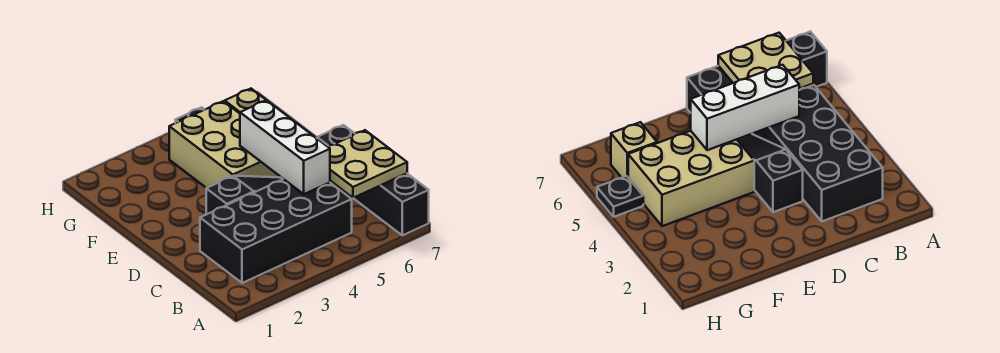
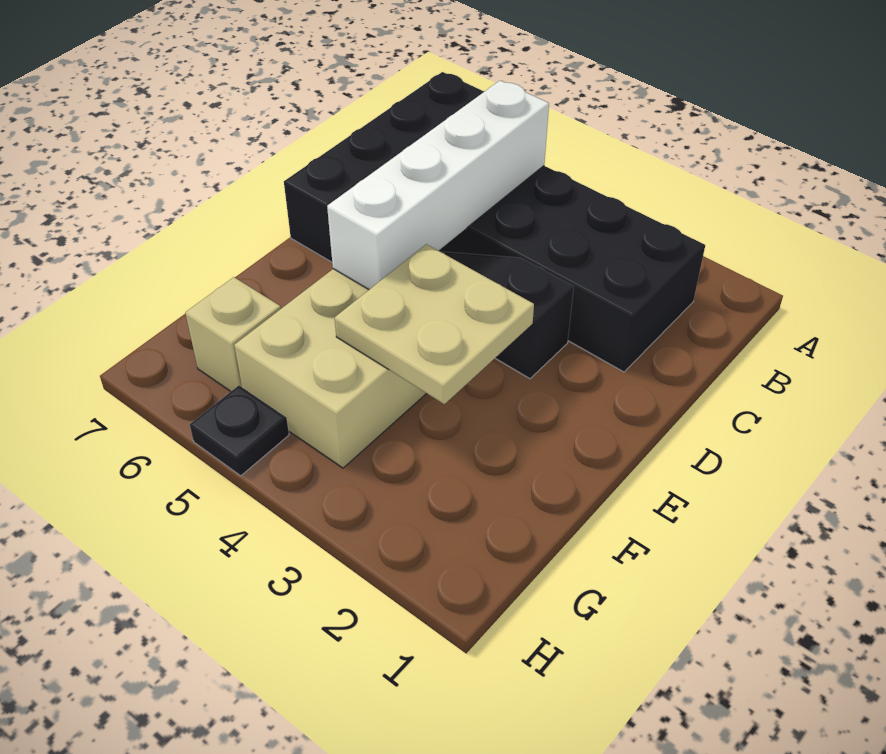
tan 2x2 plate [327,130,407,198] -> tan 2x2 plate moved to [335,244,534,404]
white 1x3 brick [240,100,330,194] -> white 1x4 brick [327,81,549,289]

